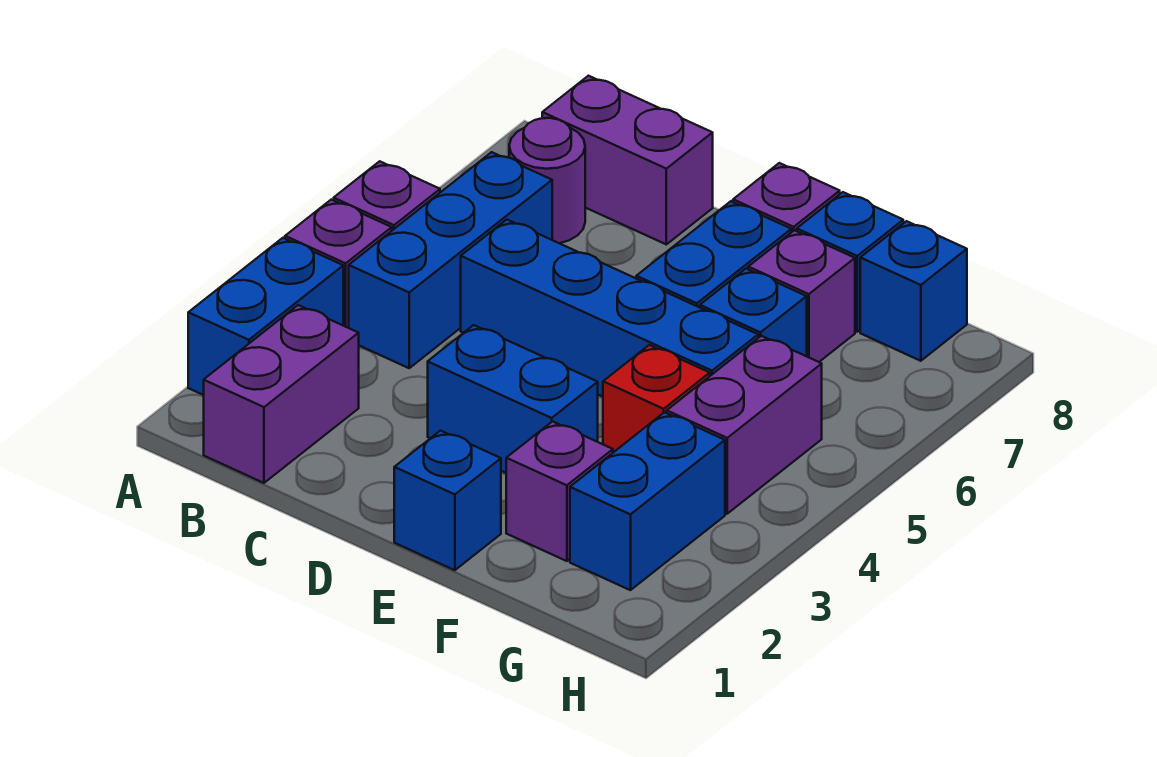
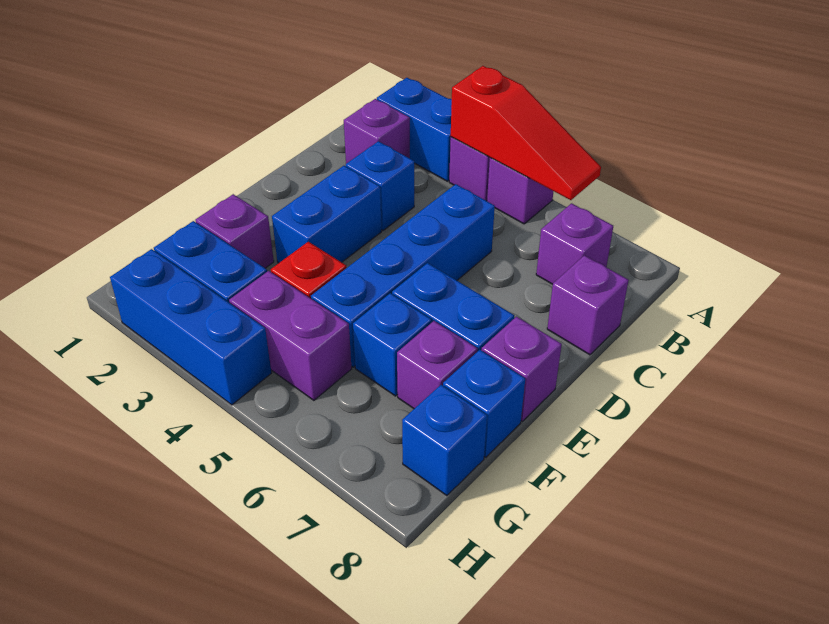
none -> red 1x3 slope [451,66,601,200]
purple 1x2 brick [204,305,359,483] -> purple 1x1 brick [344,99,410,164]
blue 1x3 brick [349,152,552,368] -> blue 1x3 brick moved to [110,249,271,405]
purple 1x1 round brick [509,118,585,243] -> purple 1x1 brick [536,203,613,284]
purple 1x2 brick [542,76,713,244] -> purple 1x1 brick [547,255,629,355]
blue 1x1 brick [394,431,501,570] -> blue 1x1 brick moved to [346,141,414,231]

